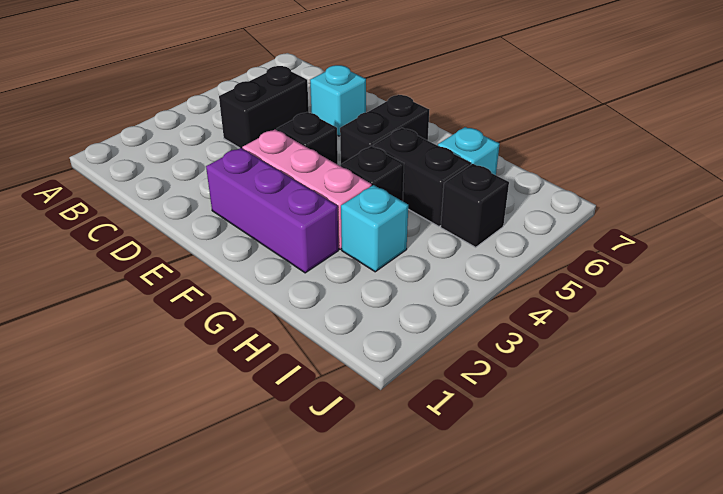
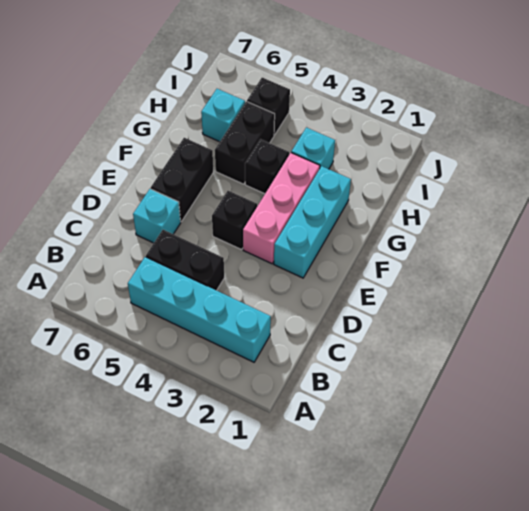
none -> cyan 1x4 brick [128,257,271,362]
purple 1x3 brick [206,148,338,273] -> cyan 1x3 brick [274,166,351,278]
black 1x2 brick [340,95,429,164] -> black 1x2 brick turned to [151,138,213,221]

